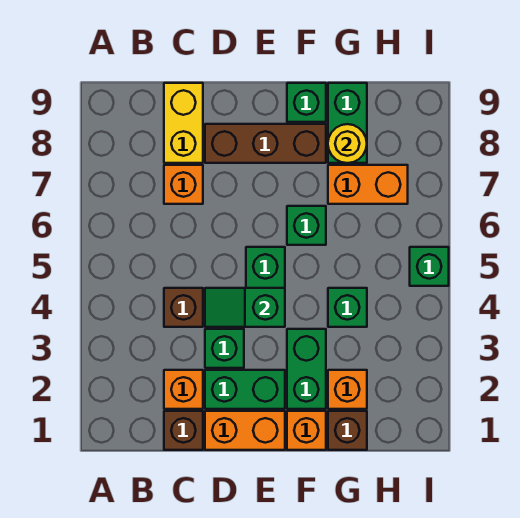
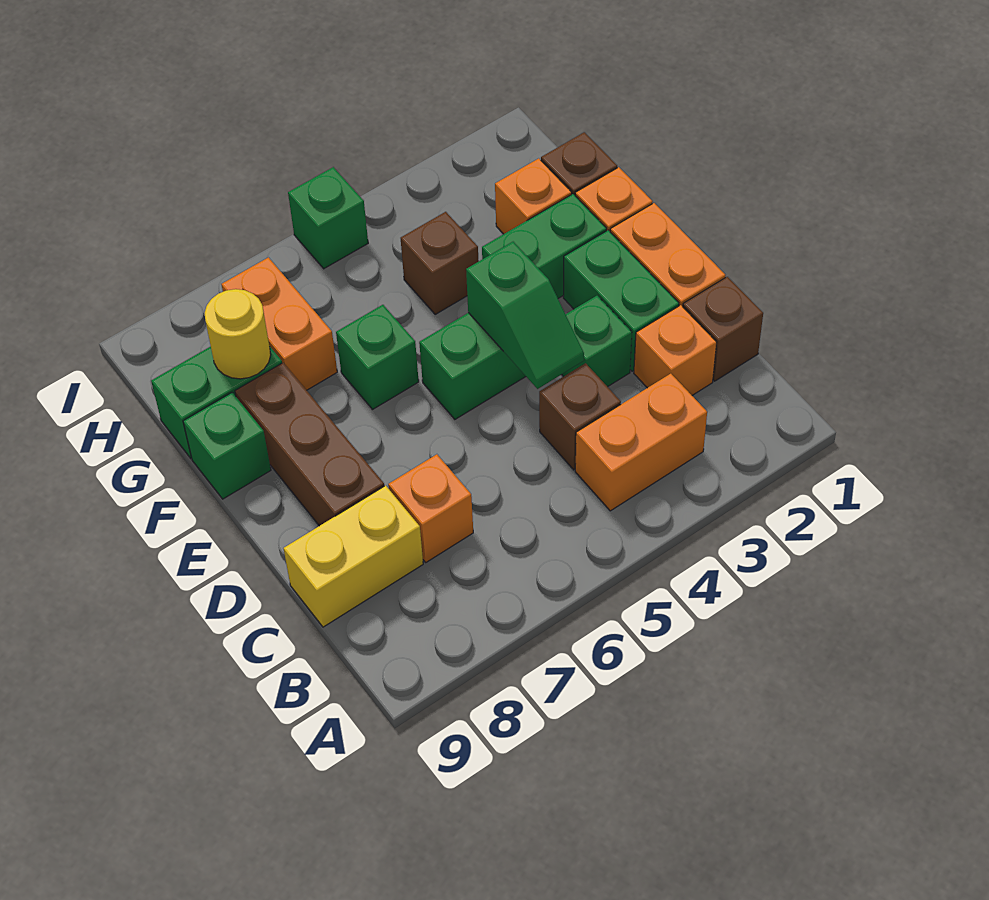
none -> orange 1x2 brick [575,374,707,511]
green 1x1 brick [328,288,367,327] -> brown 1x1 brick [401,212,479,314]

